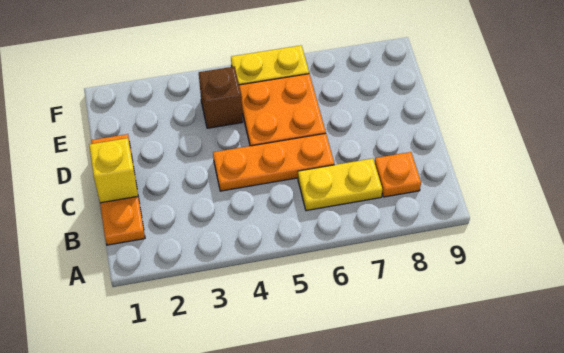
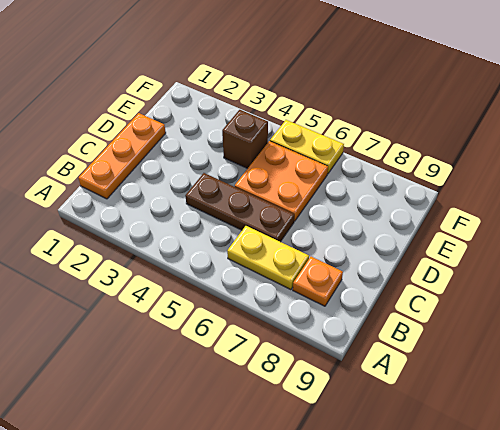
yellow 1x1 brick [89,138,138,203] -> none
orange 1x3 plate [213,133,334,191] -> brown 1x3 plate [185,173,294,242]

